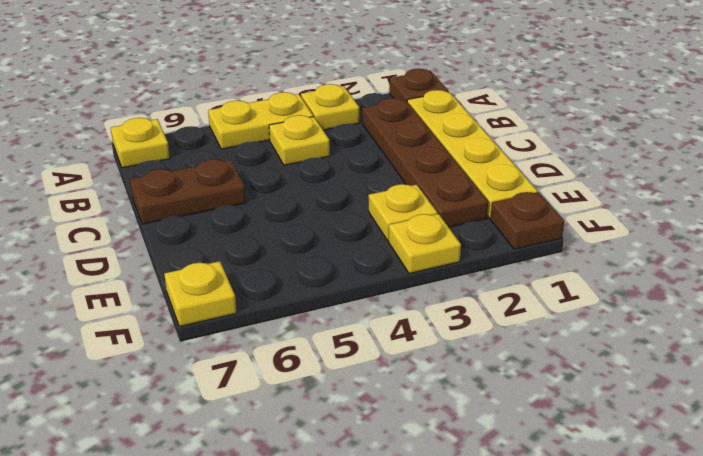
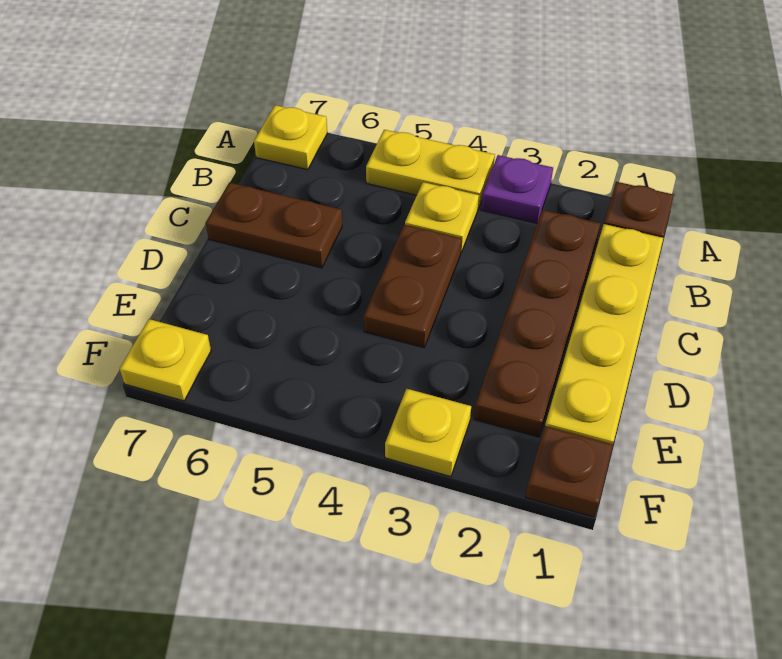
yellow 1x1 plate [301,84,359,130] -> purple 1x1 plate [481,155,553,223]
none -> brown 1x2 plate [364,225,462,348]
yellow 1x1 plate [369,184,438,241] -> none

